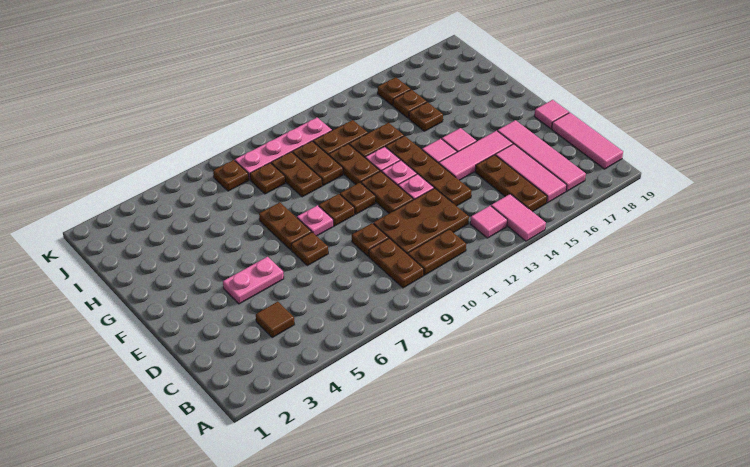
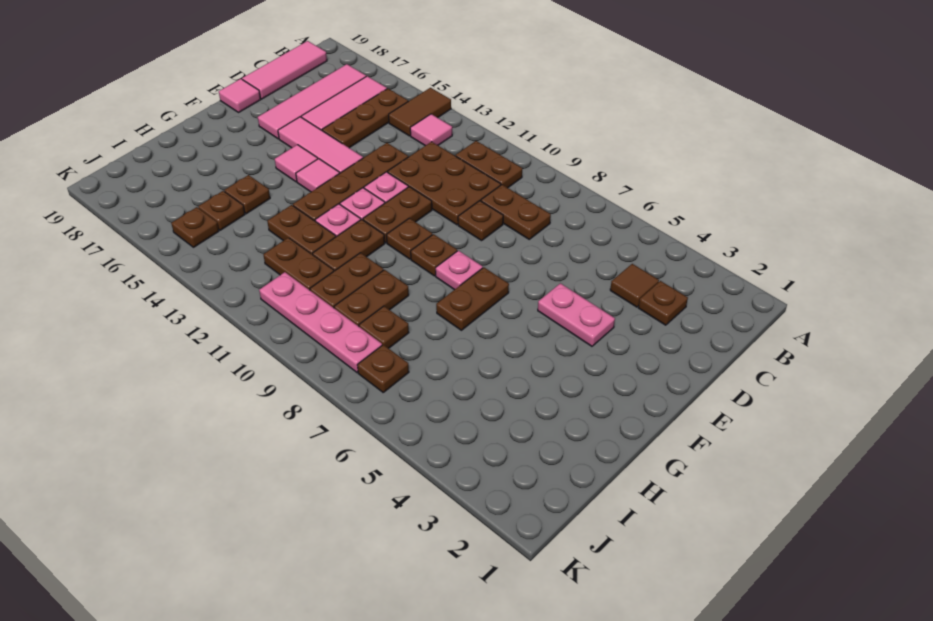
pink 1x2 tile [491,194,546,241] -> brown 1x2 tile [389,88,451,136]
brown 1x2 plate [369,238,424,288] -> brown 1x2 plate turned to [481,185,551,239]
brown 1x1 plate [291,232,328,266] -> brown 1x1 plate moved to [638,281,688,325]

